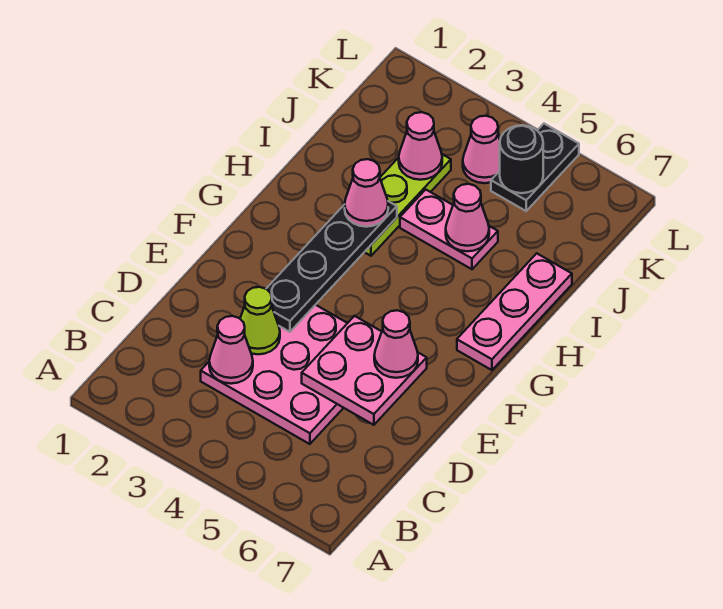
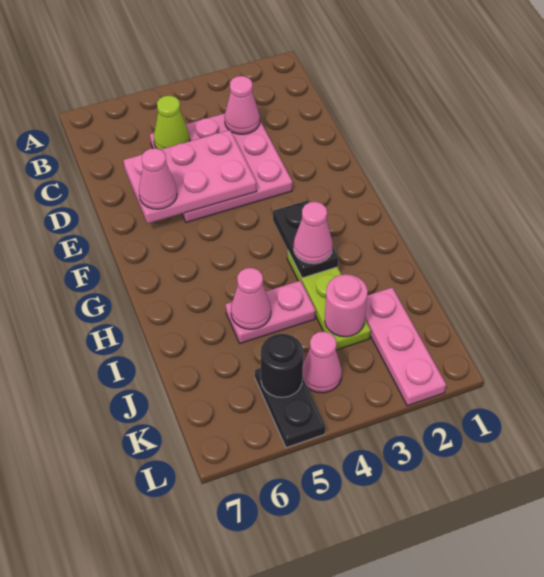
lime 1x1 cone [240,287,280,354] -> lime 1x1 cone moved to [154,96,190,150]
pink 2x2 plate [302,316,427,425] -> pink 2x3 plate [123,130,257,223]
black 1x4 plate [266,201,397,332] -> black 1x2 plate [273,200,338,278]
pink 1x3 plate [457,253,572,370] -> pink 1x3 plate moved to [365,288,446,406]
pink 1x1 cone [399,112,442,180] -> pink 1x1 round brick [325,274,368,337]

